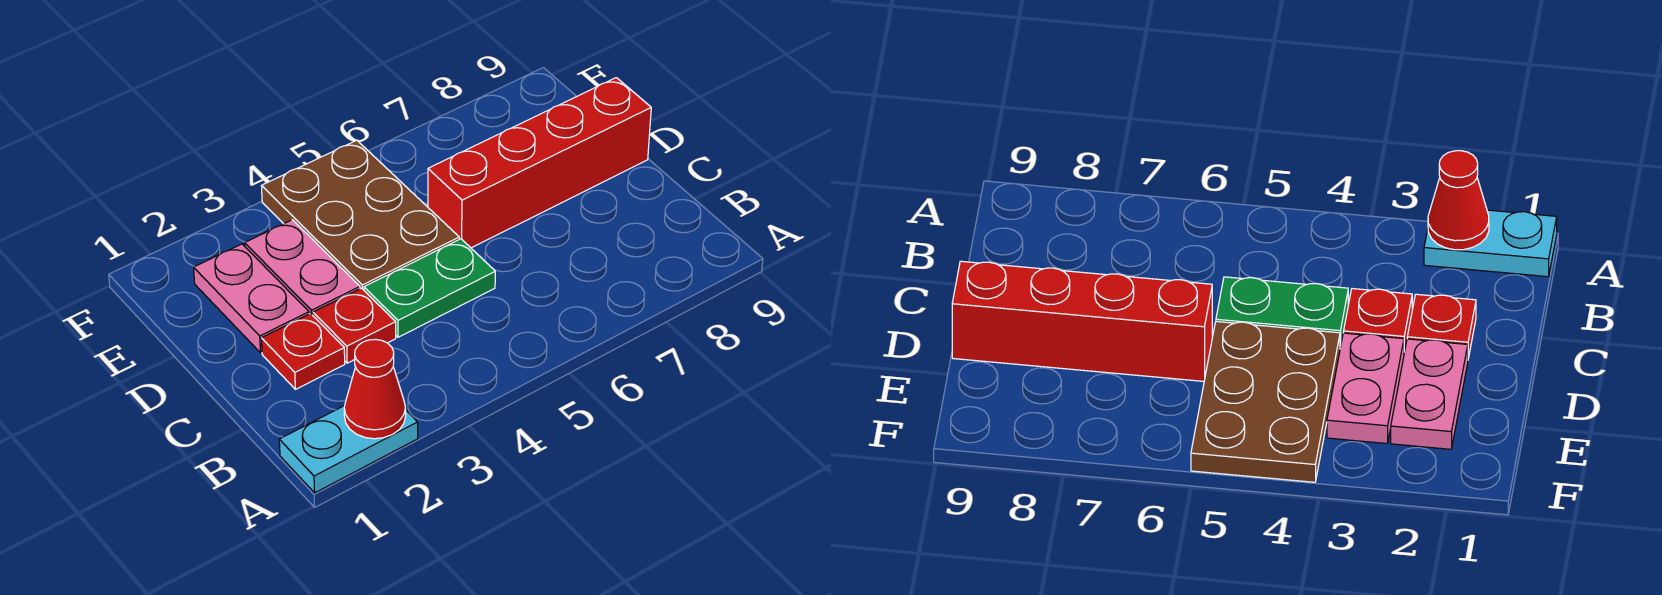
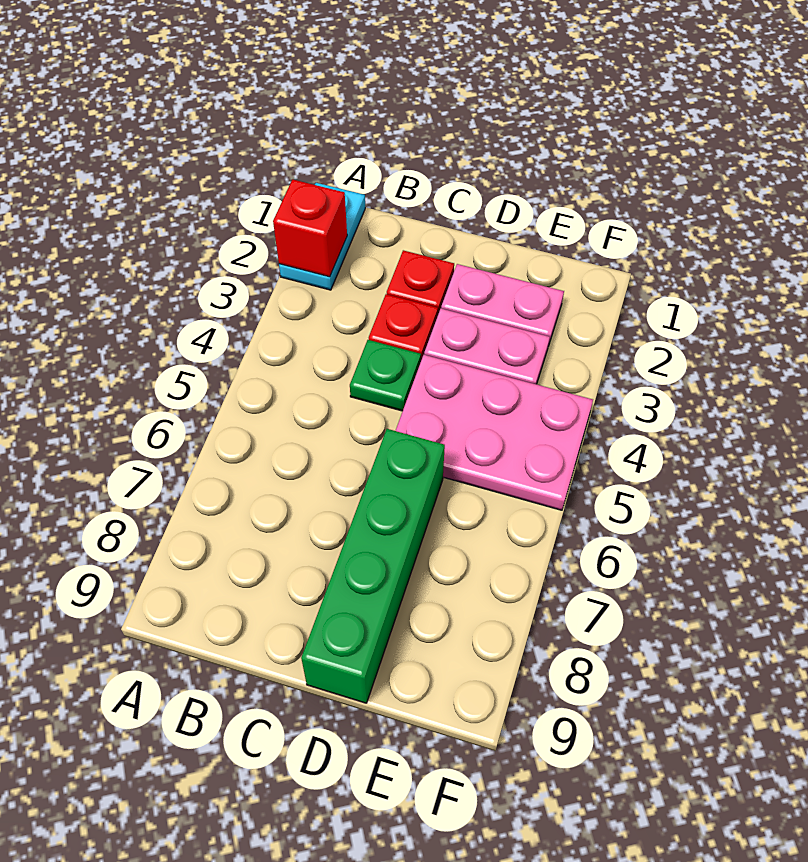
red 1x1 cone [344,339,406,439] -> red 1x1 brick [273,179,347,277]
green 1x2 plate [364,239,495,337] -> green 1x1 plate [350,340,421,411]
brown 2x3 plate [262,140,459,290] -> pink 2x3 plate [396,355,593,510]
red 1x4 brick [428,78,651,248] -> green 1x4 brick [301,429,445,703]

